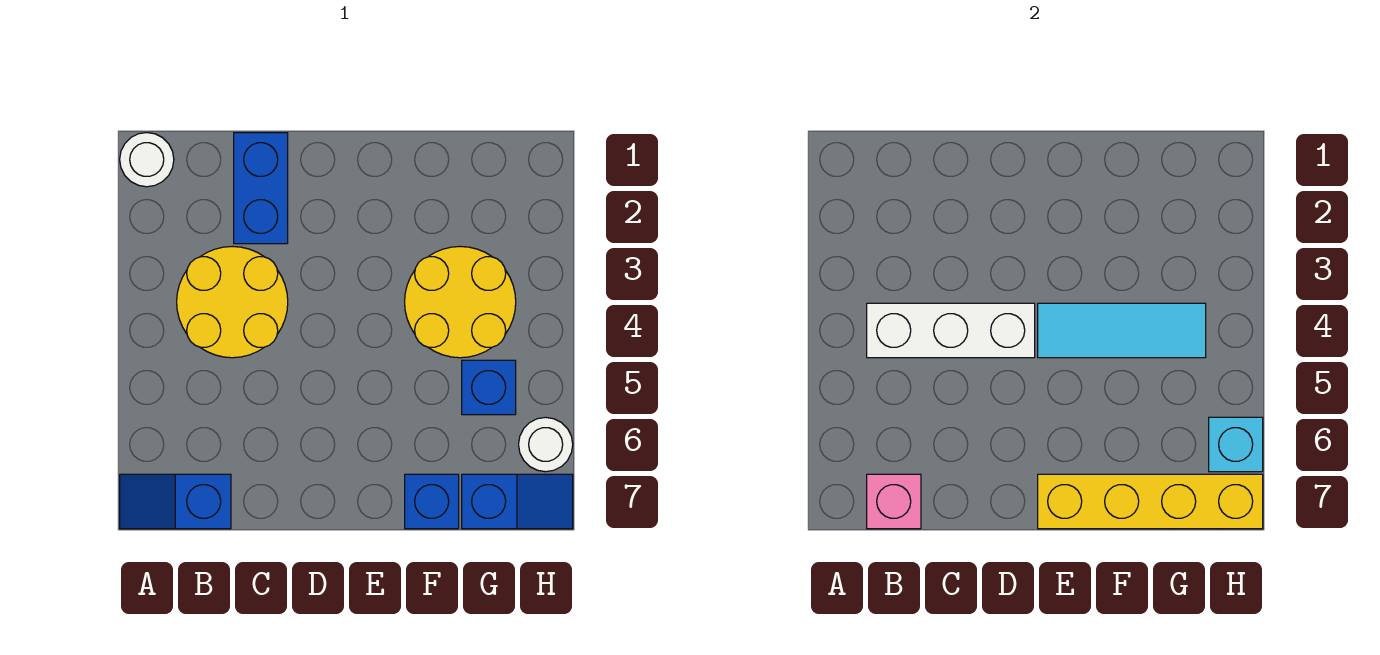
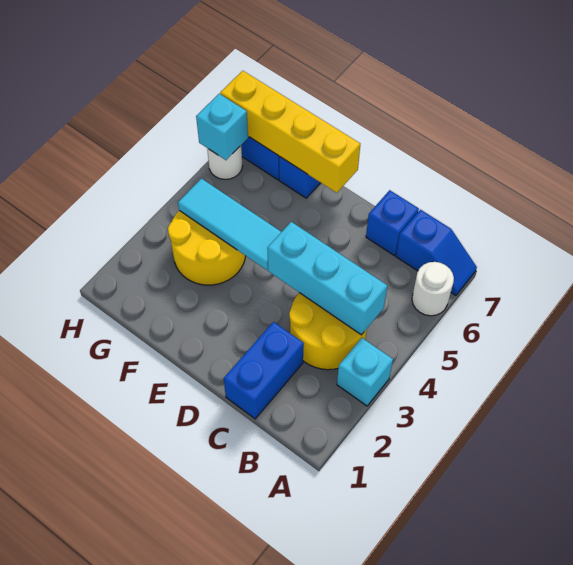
white 1x1 round brick [120,133,174,187] -> white 1x1 round brick moved to [412,262,454,316]
none -> cyan 1x1 brick [337,338,393,406]
white 1x3 brick [867,303,1035,358] -> cyan 1x3 brick [267,222,387,335]
pink 1x1 brick [867,474,921,529] -> none
blue 1x1 brick [462,360,516,415] -> blue 1x1 brick moved to [366,190,419,255]

